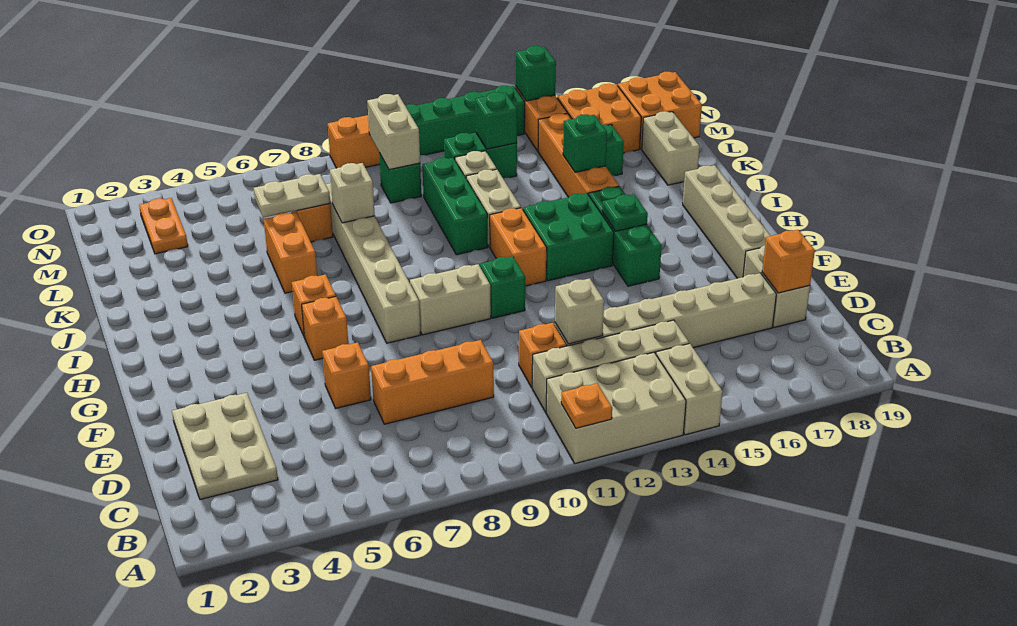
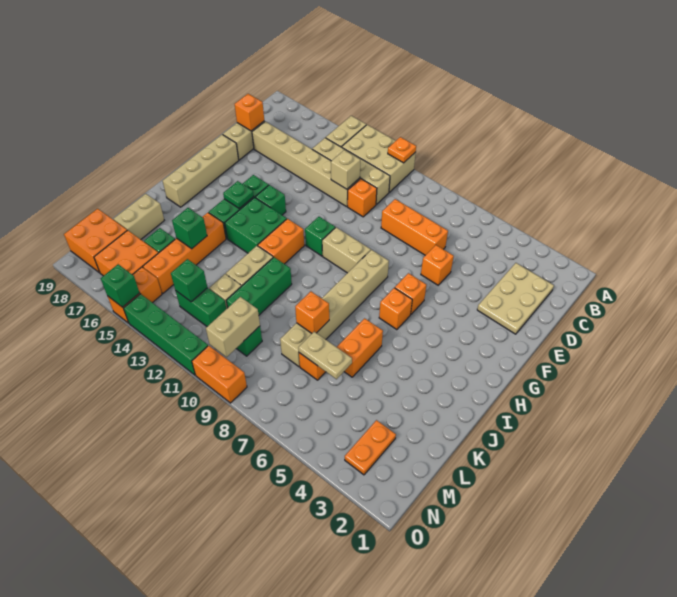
none -> green 1x1 brick [255,185,286,215]
tan 1x1 brick [330,163,375,223] -> orange 1x1 brick [295,291,329,333]

